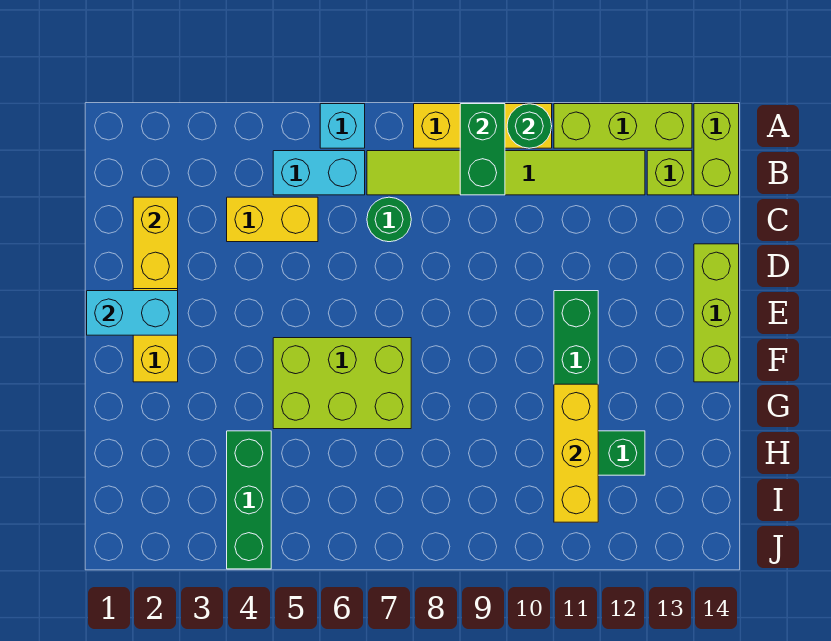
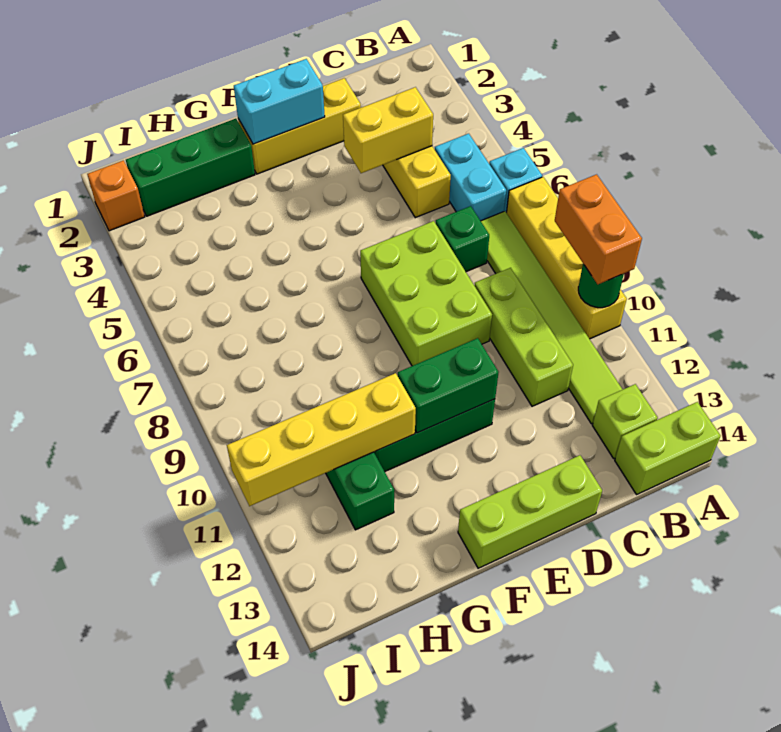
yellow 1x3 brick [414,104,552,148] -> yellow 1x4 brick [507,177,627,339]
green 1x2 brick [460,104,505,195] -> green 1x2 brick moved to [398,338,499,433]
none -> orange 1x2 brick [555,174,642,284]
lime 1x3 brick [554,104,692,148] -> lime 1x3 brick moved to [474,268,573,406]
yellow 1x2 brick [133,197,178,289] -> yellow 1x2 brick moved to [343,87,433,173]
green 1x1 round brick [367,197,411,242] -> green 1x1 brick [436,206,489,272]
cyan 1x2 brick [87,291,178,335] -> cyan 1x2 brick turned to [234,59,325,144]
lime 2x3 brick [273,338,411,429] -> lime 2x3 brick moved to [360,221,492,366]
yellow 1x3 brick [554,384,598,522] -> yellow 1x4 brick [227,373,416,506]
green 1x3 brick [227,431,271,569] -> green 1x3 brick moved to [126,119,255,216]
none -> orange 1x1 brick [87,160,145,231]

